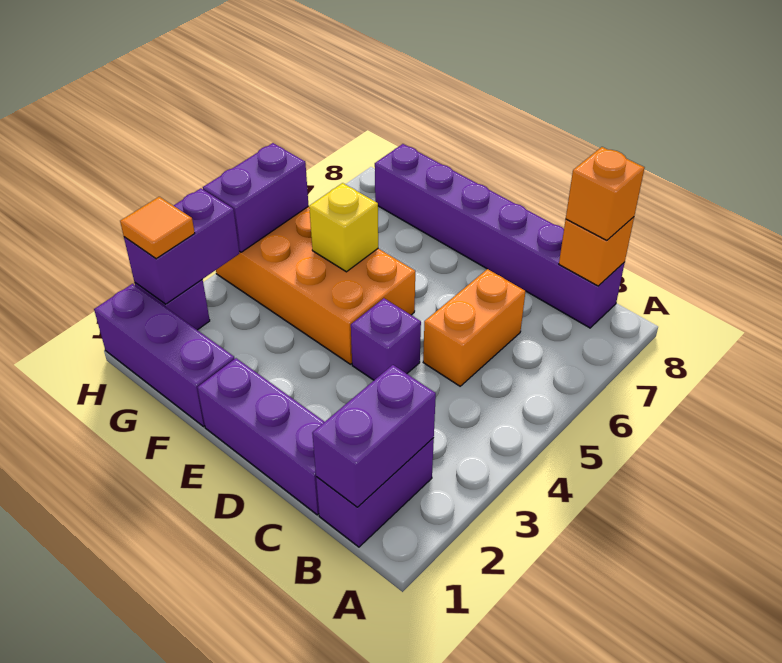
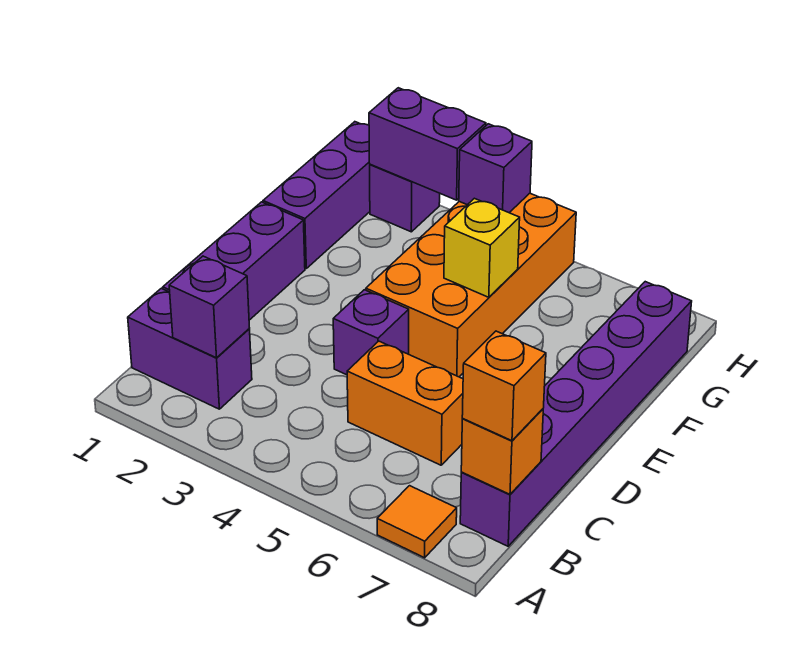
purple 1x2 brick [312,365,436,507] -> purple 1x1 brick [169,256,249,358]
orange 1x1 tile [120,197,195,259] -> orange 1x1 tile moved to [377,486,457,558]
purple 1x2 brick [203,143,309,252] -> purple 1x1 brick [459,124,532,213]

